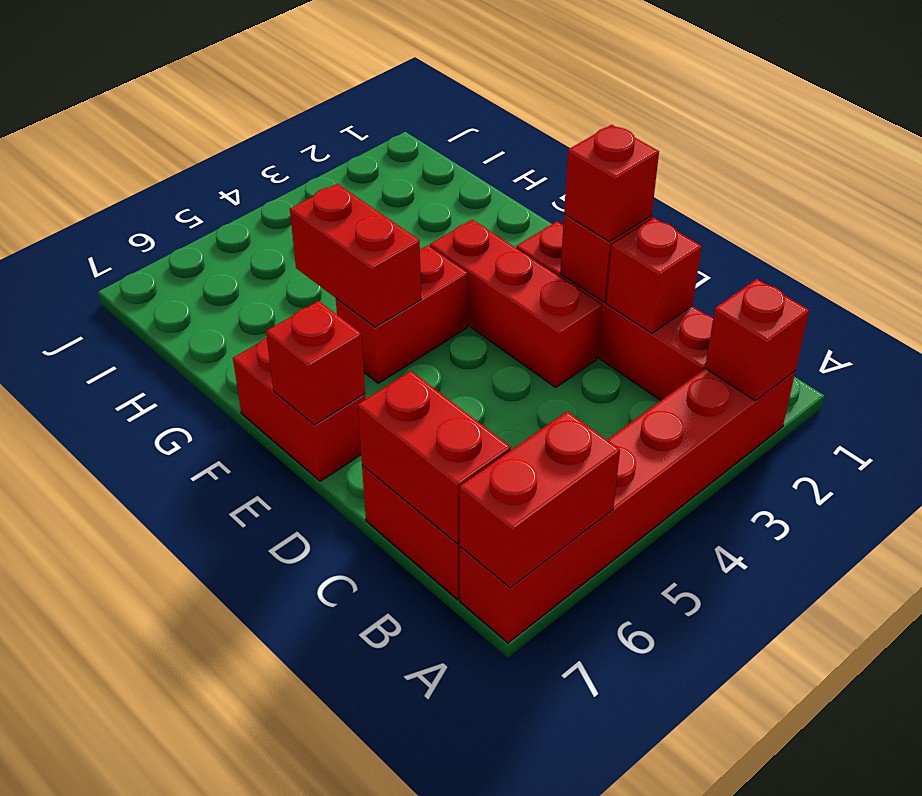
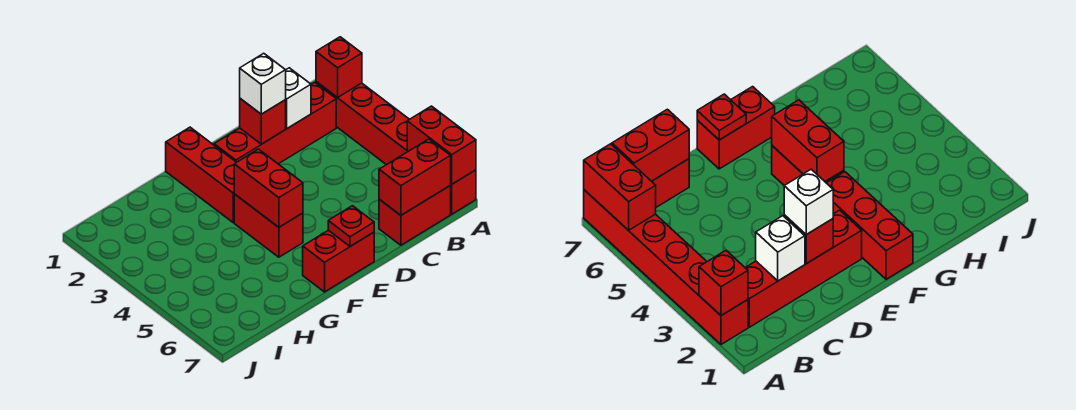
red 1x1 brick [606,218,702,333] -> white 1x1 brick [286,68,311,128]
red 1x1 brick [564,125,659,242] -> white 1x1 brick [240,53,286,114]
red 1x3 brick [430,220,602,387] -> red 1x3 brick turned to [166,127,236,222]
red 1x1 brick [266,301,365,425] -> red 1x1 plate [328,206,374,246]
red 1x2 brick [290,184,421,327] -> red 1x2 brick turned to [234,149,303,227]

